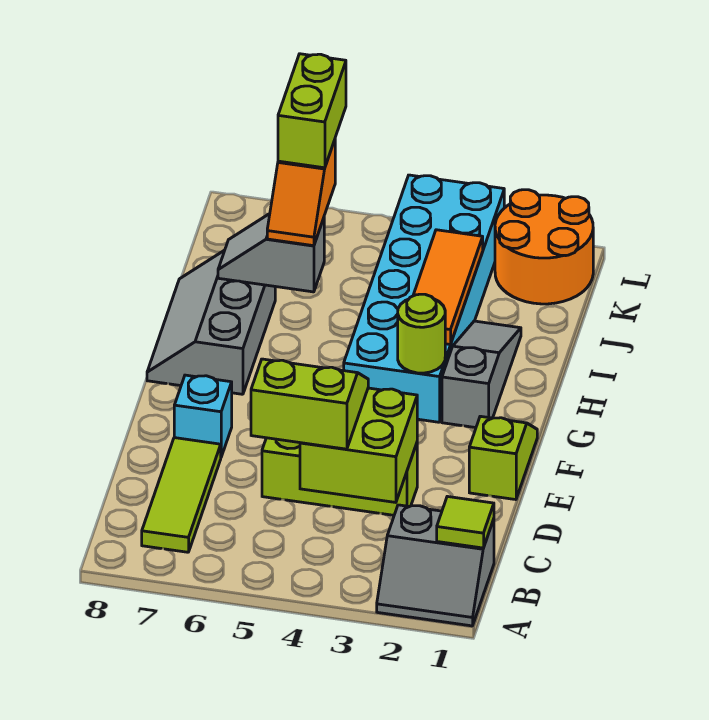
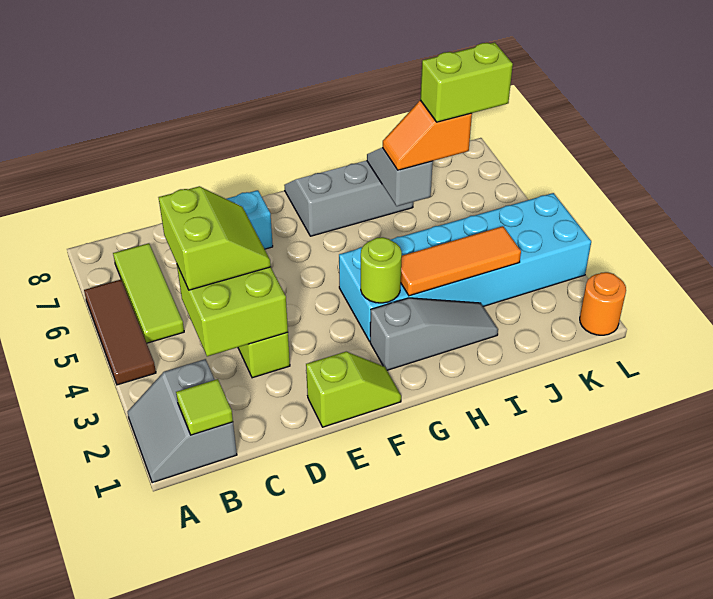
none -> brown 1x3 tile [84,280,156,385]
lime 1x3 tile [142,438,221,552] -> lime 1x3 tile turned to [113,243,184,343]
orange 2x2 round brick [495,190,593,304] -> orange 1x1 round brick [580,272,626,335]

